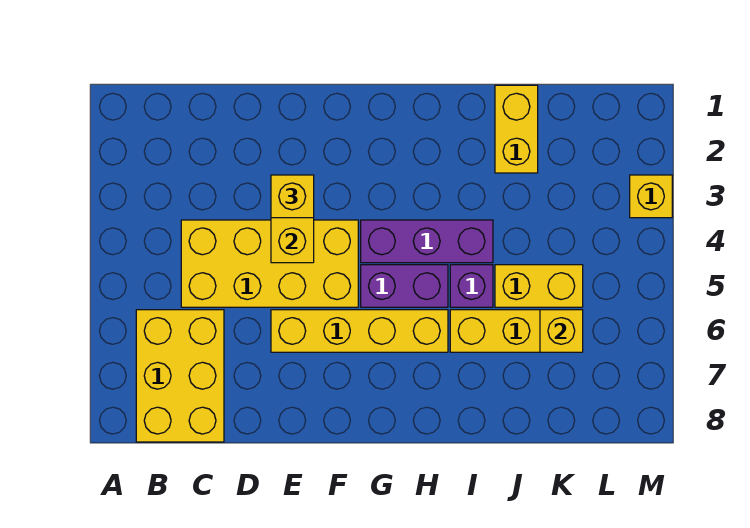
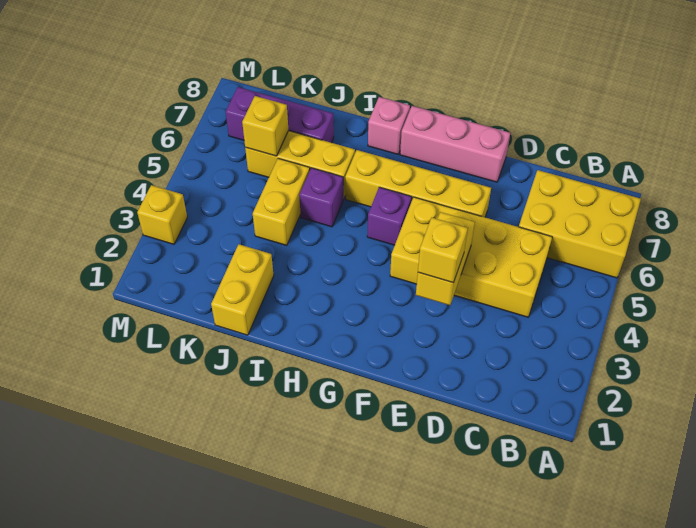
yellow 2x3 brick [136,310,224,442] -> yellow 2x3 brick turned to [519,170,641,278]
none -> pink 1x3 brick [400,106,510,182]
purple 1x3 brick [361,220,493,263] -> purple 1x3 brick moved to [226,87,334,143]
purple 1x2 brick [361,265,448,307] -> purple 1x1 brick [367,187,412,245]
none -> pink 1x1 brick [368,97,410,155]
yellow 1x2 brick [495,265,583,307] -> yellow 1x2 brick turned to [253,158,310,246]

